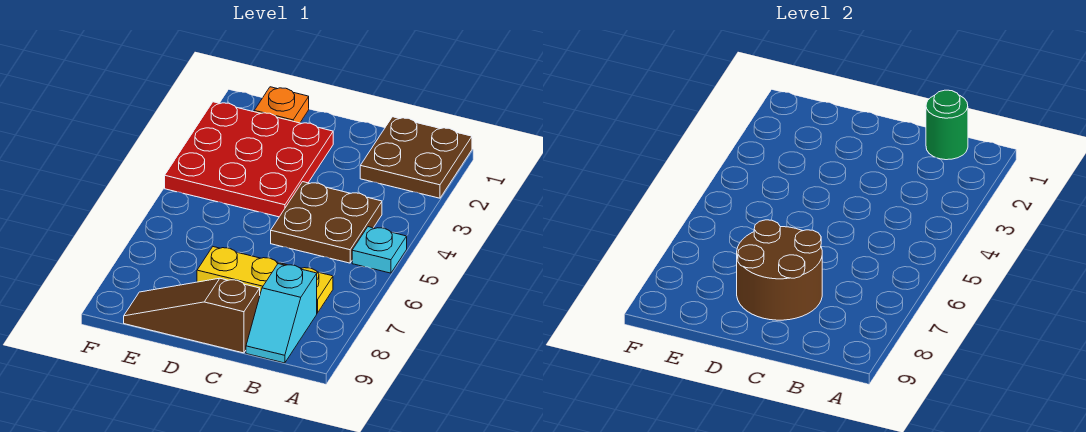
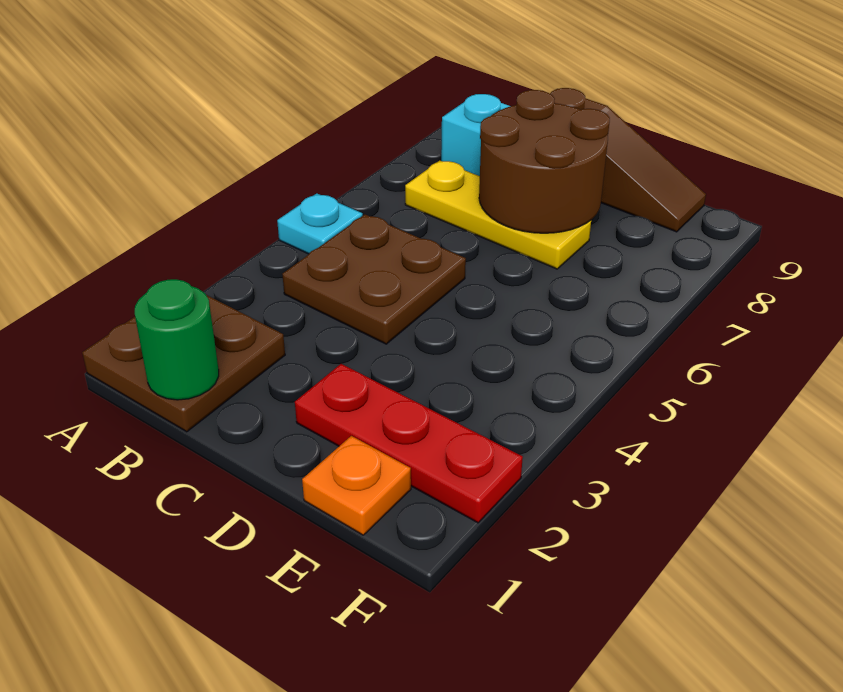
red 3x3 plate [165,102,333,217] -> red 1x3 plate [295,364,523,523]

